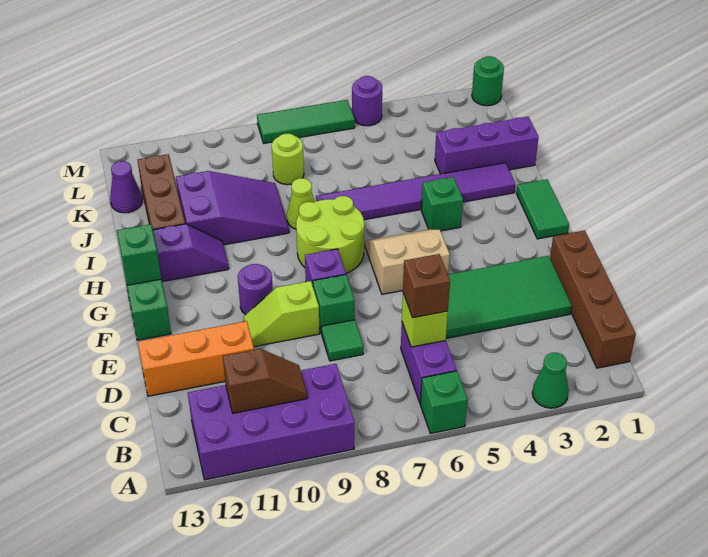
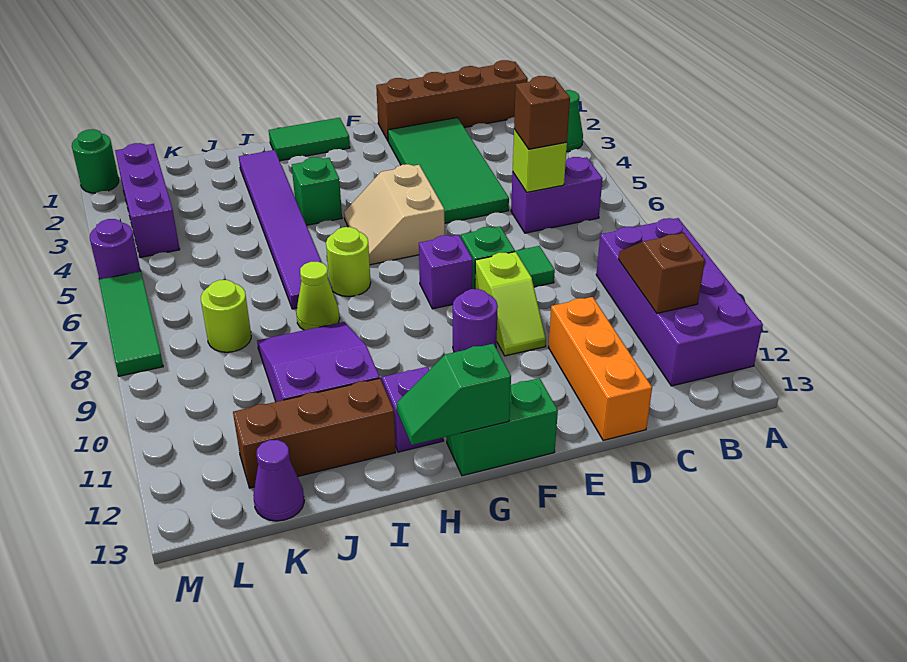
green 1x1 brick [420,371,468,433] -> none
lime 2x2 round brick [296,196,364,273] -> lime 1x1 round brick [326,227,371,297]
purple 1x3 brick [435,117,539,174] -> purple 1x3 brick moved to [115,143,180,258]

